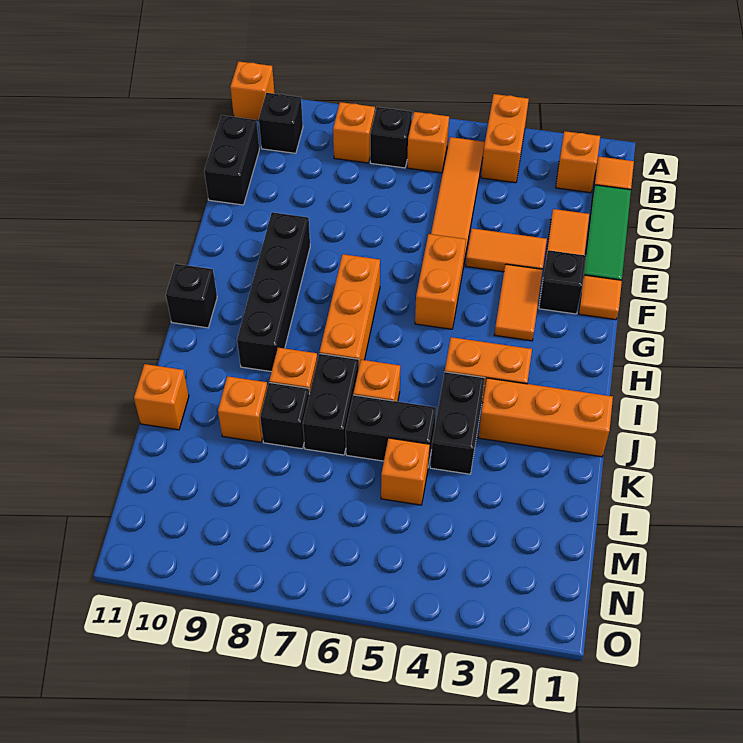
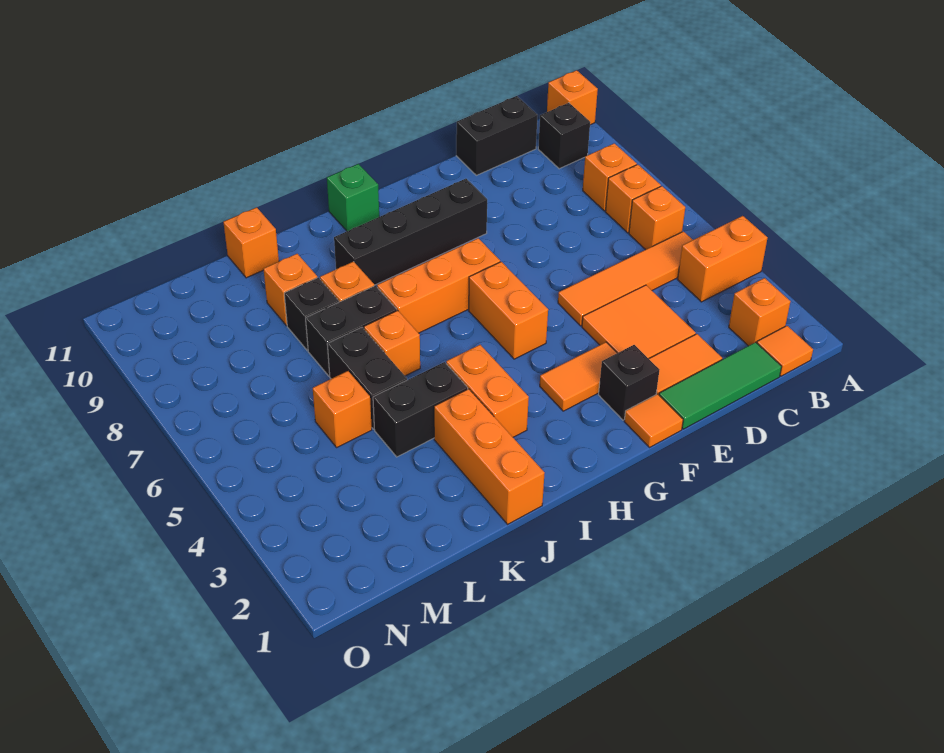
black 1x1 brick [370,107,412,168] -> orange 1x1 brick [605,165,661,233]
orange 1x2 tile [466,228,547,272] -> orange 2x2 tile [582,285,696,359]
orange 1x2 brick [415,234,466,329] -> orange 1x2 brick turned to [469,262,548,359]
black 1x1 brick [166,264,217,328] -> green 1x1 brick [327,164,379,231]

